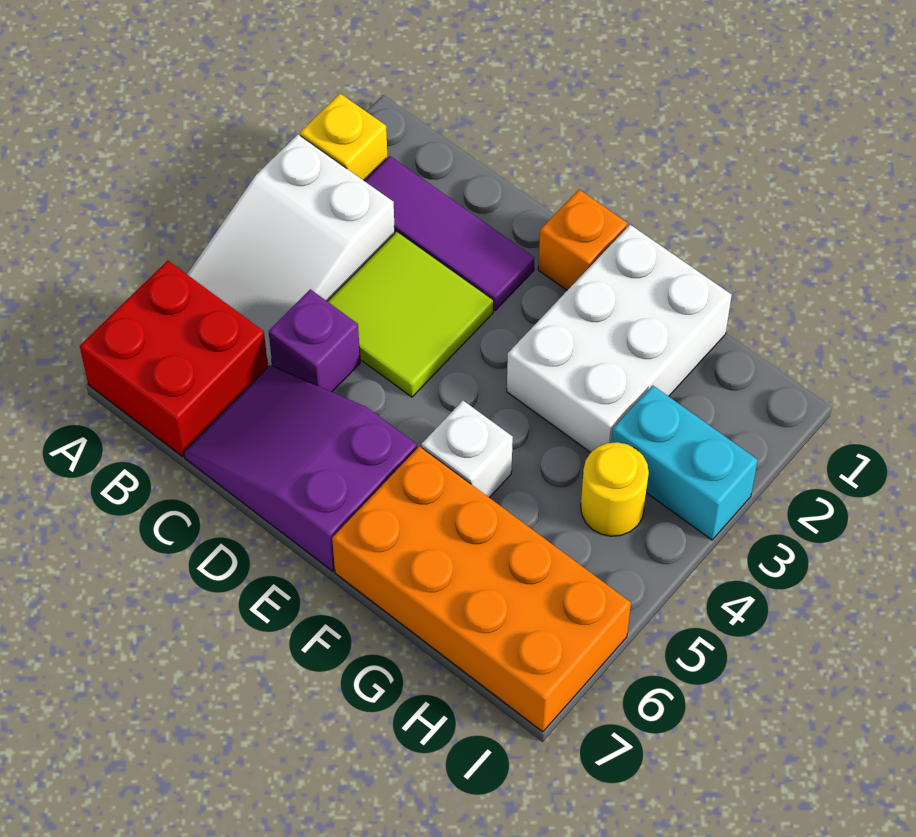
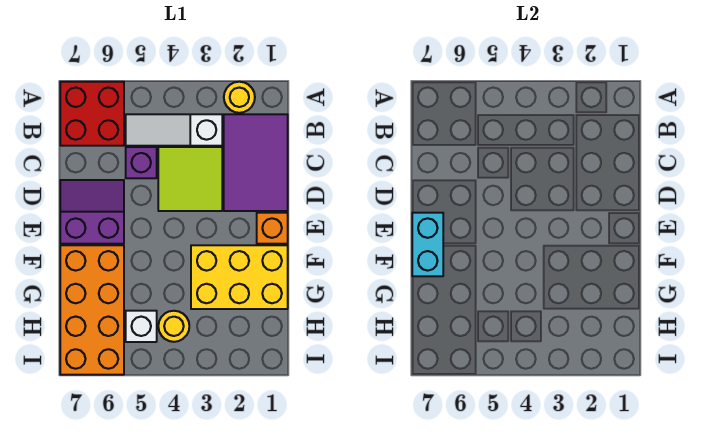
yellow 1x1 brick [300,94,387,181] -> yellow 1x1 round brick [224,82,255,113]
white 2x3 slope [187,134,395,366] -> white 1x3 slope [126,114,222,146]
purple 1x3 tile [365,156,534,310] -> purple 2x3 tile [224,114,288,211]
purple 2x3 slope [184,365,417,571] -> purple 2x2 slope [60,180,124,244]
white 2x3 brick [507,225,732,452] -> yellow 2x3 brick [191,245,288,309]
white 1x1 brick [421,401,513,498] -> white 1x1 brick moved to [126,311,157,342]
cyan 1x2 brick [612,385,758,540] -> cyan 1x2 brick moved to [412,213,443,276]

